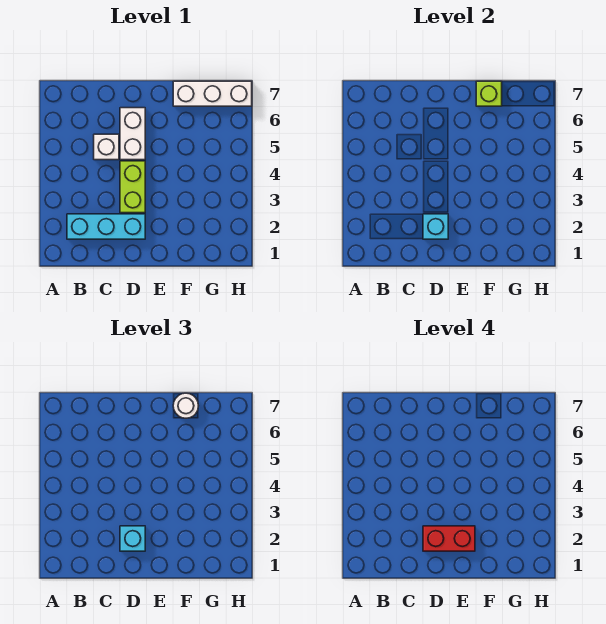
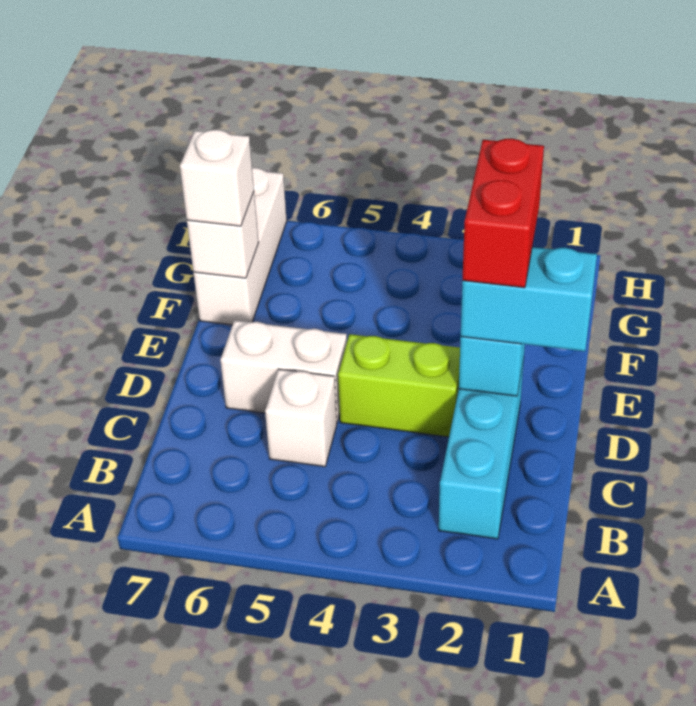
cyan 1x1 brick [120,526,145,551] -> cyan 1x2 brick [461,247,597,351]
lime 1x1 brick [476,81,502,106] -> white 1x1 brick [187,193,259,278]
white 1x1 round brick [173,393,198,418] -> white 1x1 brick [180,130,254,226]

